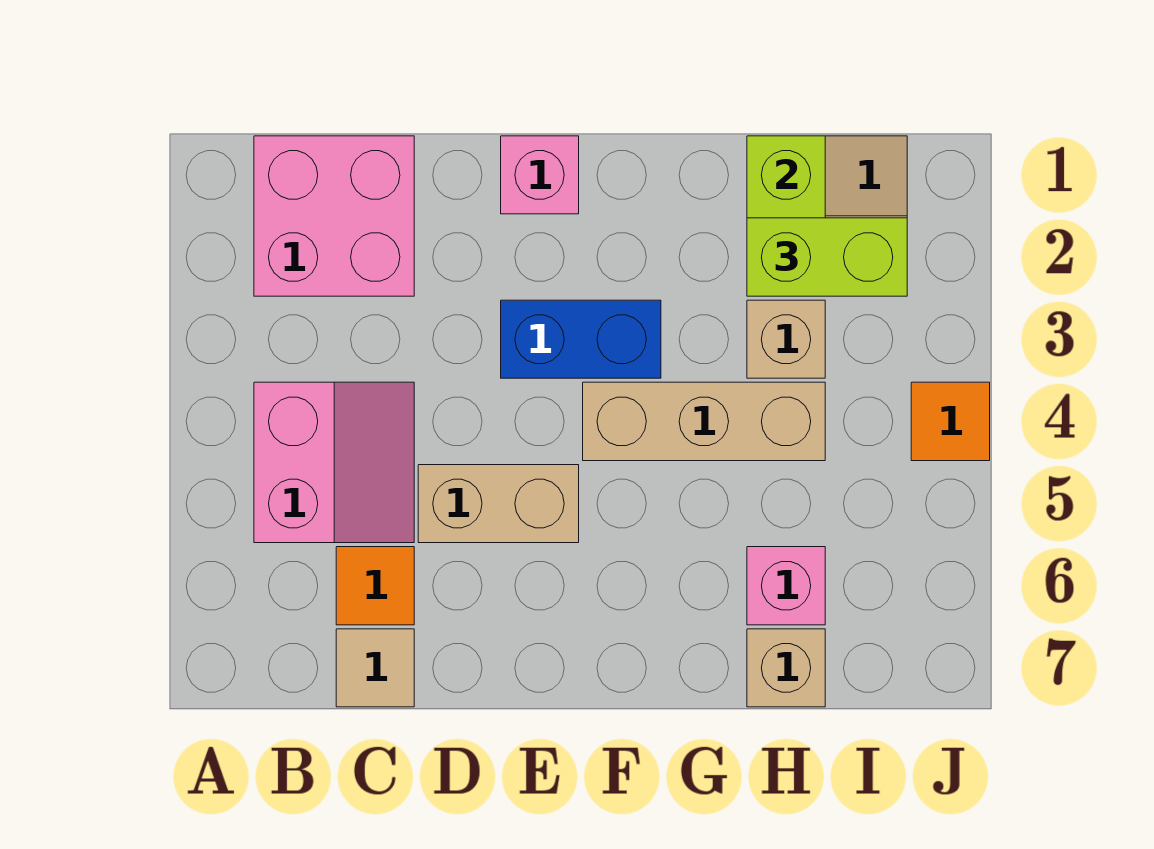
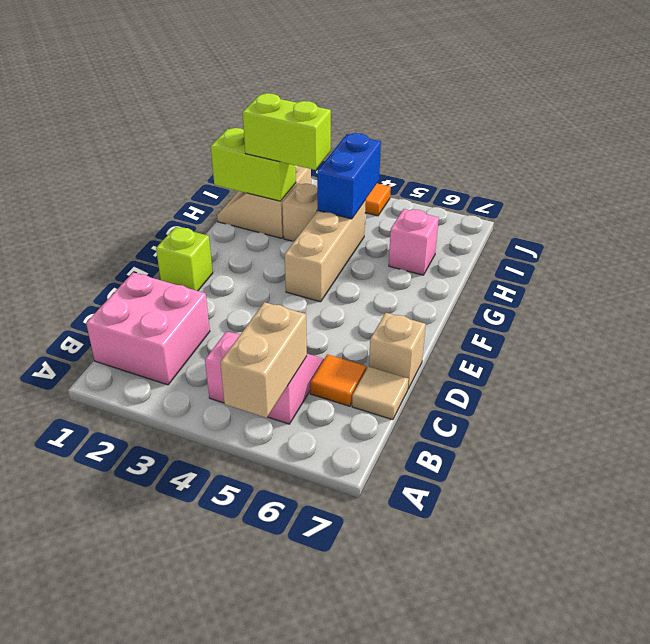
tan 1x2 brick [418,465,579,543] -> tan 1x2 brick moved to [220,302,307,418]
pink 1x1 brick [501,136,579,214] -> lime 1x1 brick [156,227,213,291]
blue 1x2 brick [501,300,661,378] -> blue 1x2 brick moved to [317,133,381,219]
lime 1x2 brick [747,218,907,296] -> lime 1x2 brick turned to [243,93,331,170]
tan 1x1 brick [747,629,825,707] -> tan 1x1 brick moved to [369,313,426,389]

